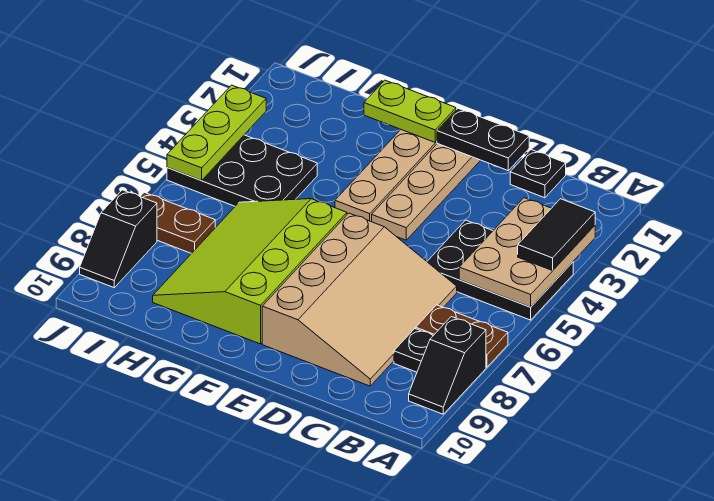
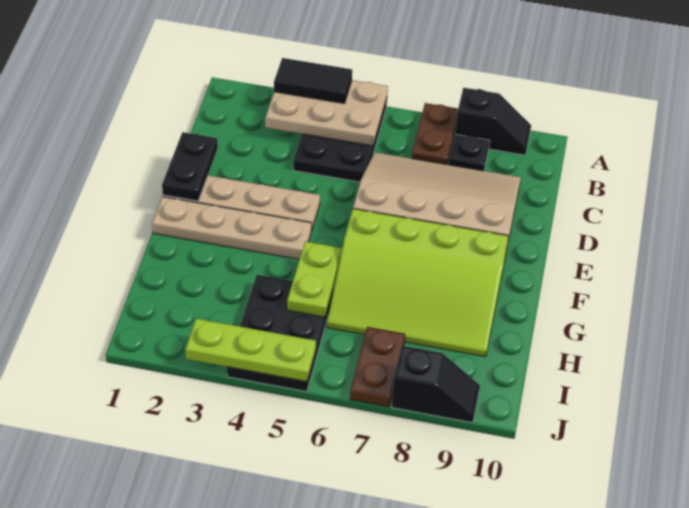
black 1x1 plate [510,150,566,198] -> none
lime 1x2 plate [364,80,456,142] -> lime 1x2 plate moved to [287,241,342,317]

